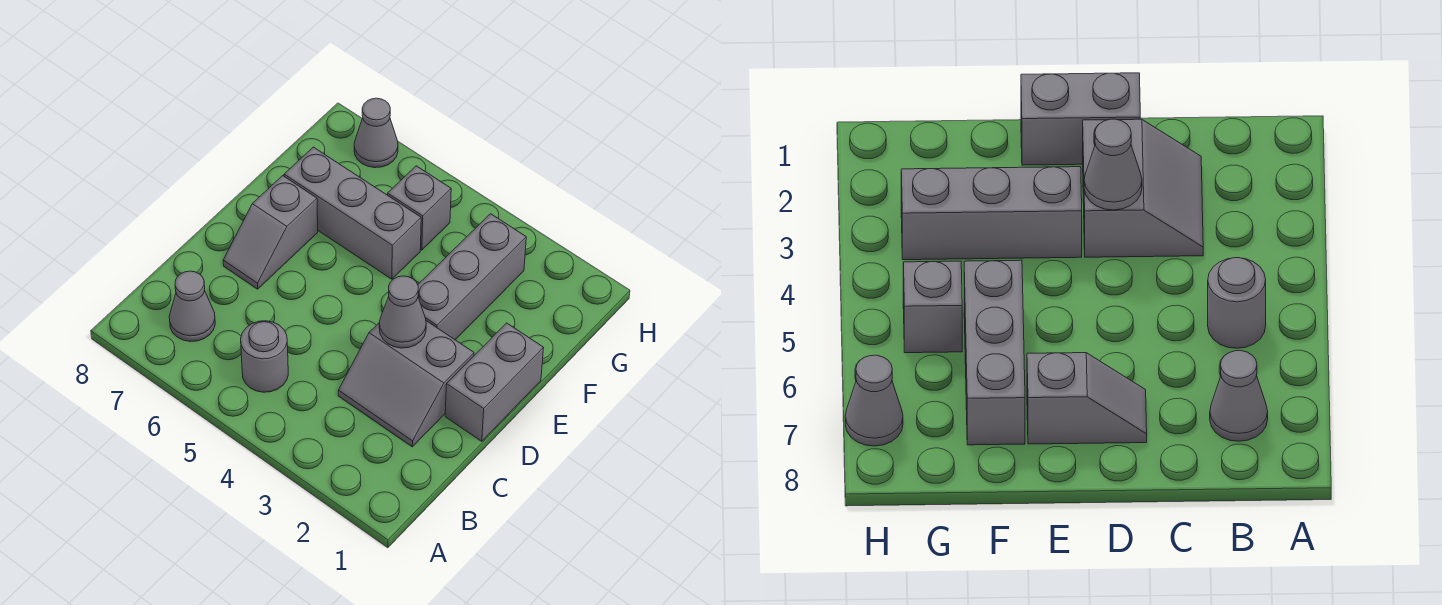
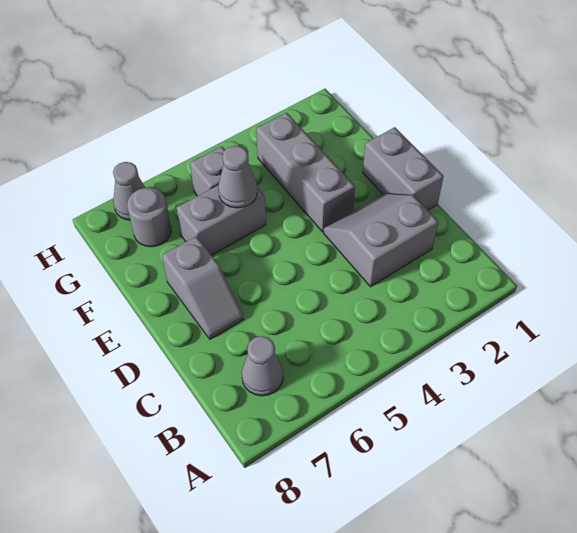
grey 1x1 round brick [241,321,288,392] -> grey 1x1 round brick moved to [127,188,171,247]
grey 2x2 slope [338,321,474,447] -> grey 2x2 slope turned to [323,193,438,287]
grey 1x1 cone [379,276,426,348] -> grey 1x1 cone moved to [218,146,257,208]
grey 1x3 brick [284,147,421,279] -> grey 1x2 brick [177,185,266,255]

